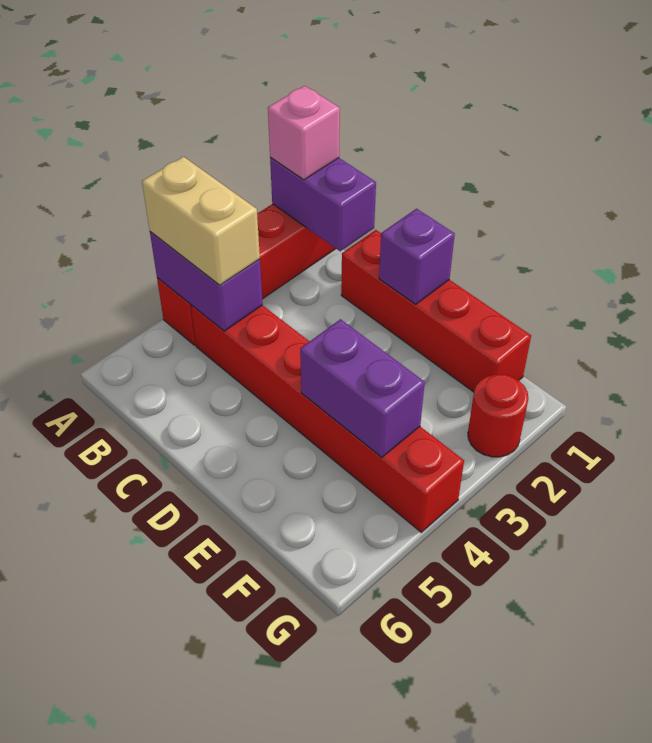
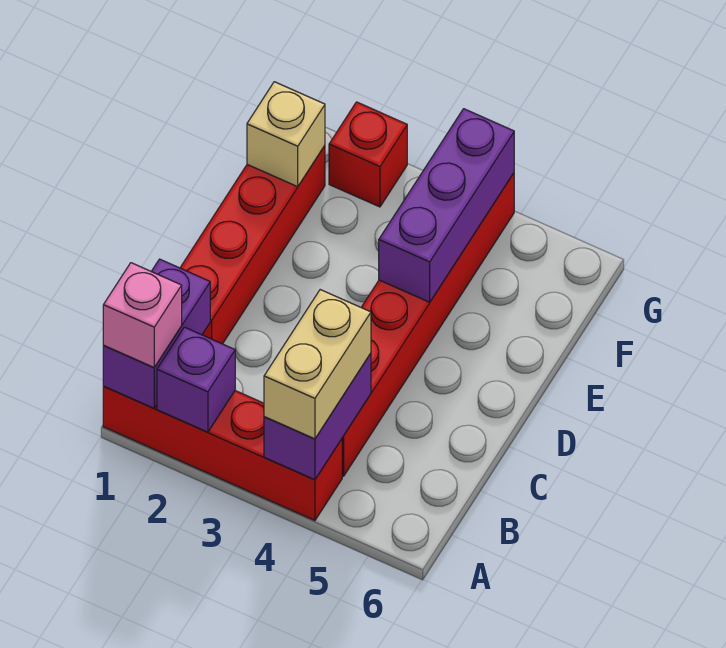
purple 1x1 brick [379,209,455,304] -> purple 1x1 brick moved to [157,327,235,432]
purple 1x2 brick [300,319,425,457] -> purple 1x3 brick [379,109,514,302]
none -> tan 1x1 brick [247,82,325,187]
red 1x1 round brick [468,374,528,457] -> red 1x1 brick [329,102,407,207]

